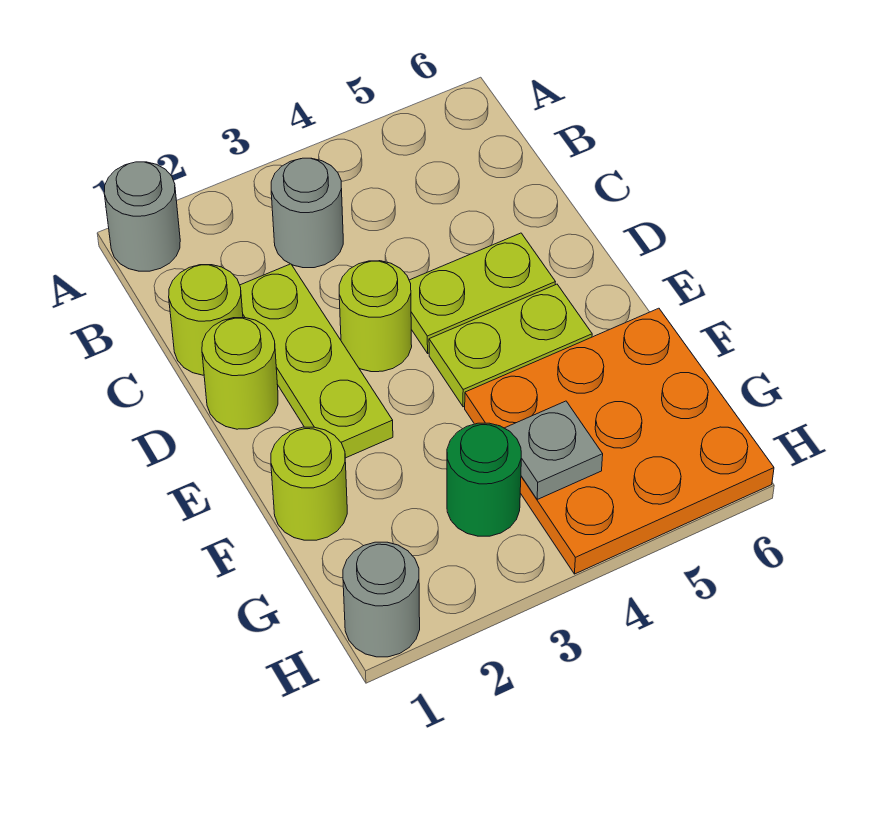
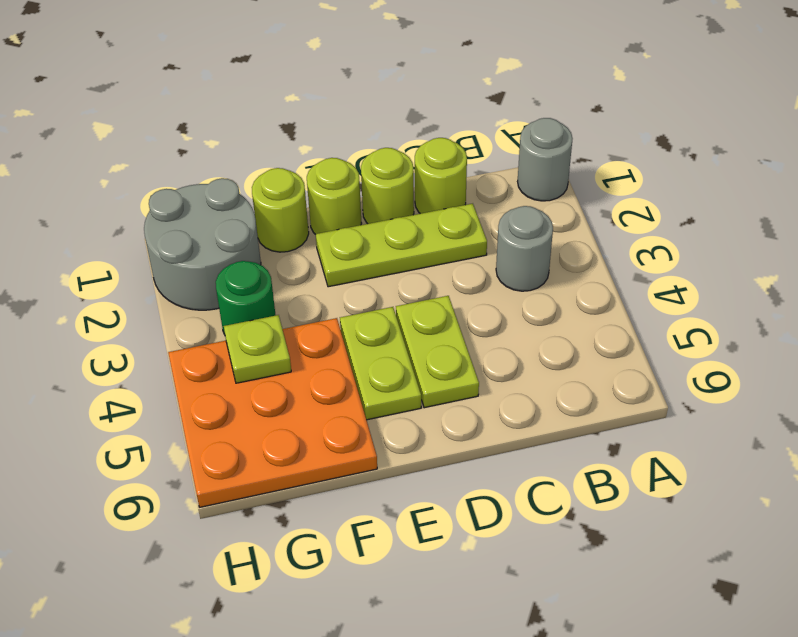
lime 1x1 round brick [339,261,412,372] -> lime 1x1 round brick moved to [307,158,362,235]
grey 1x1 plate [505,401,603,499] -> lime 1x1 plate [224,315,291,383]
grey 1x1 round brick [343,542,420,657] -> grey 2x2 round brick [144,178,261,310]

